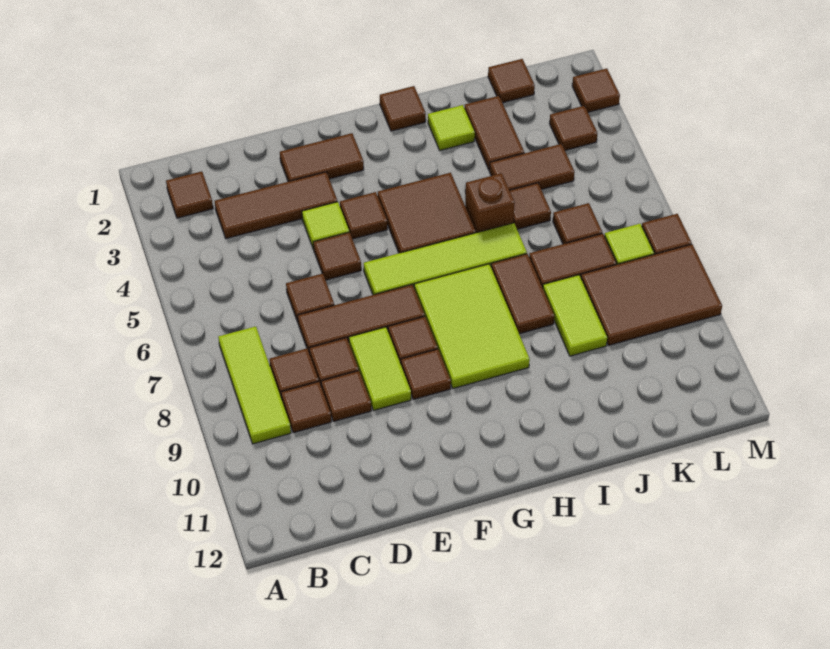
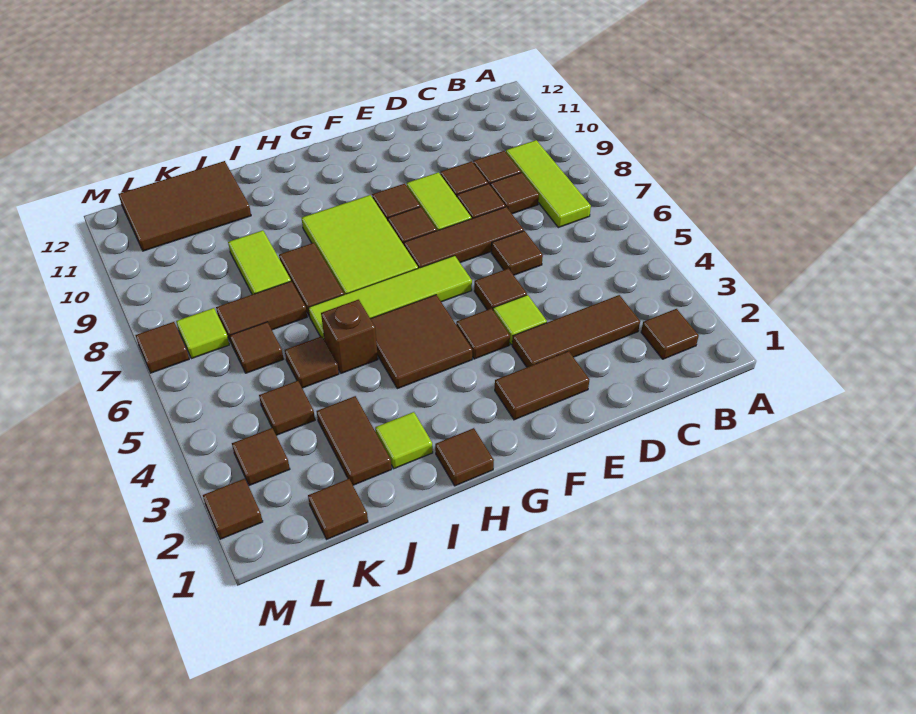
brown 1x2 tile [489,144,575,190] -> brown 1x1 tile [259,381,315,435]
brown 2x3 tile [581,244,722,346] -> brown 2x3 tile moved to [118,161,251,251]

